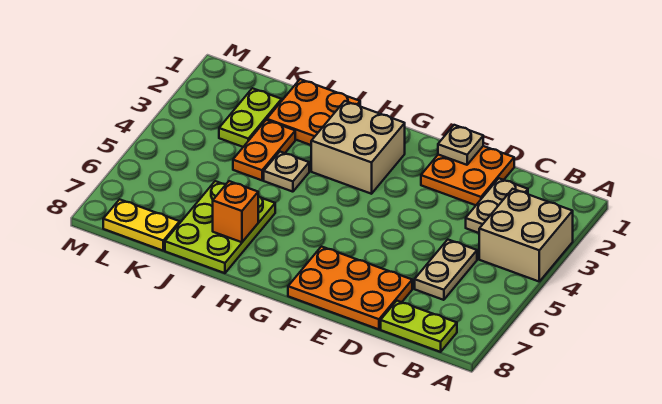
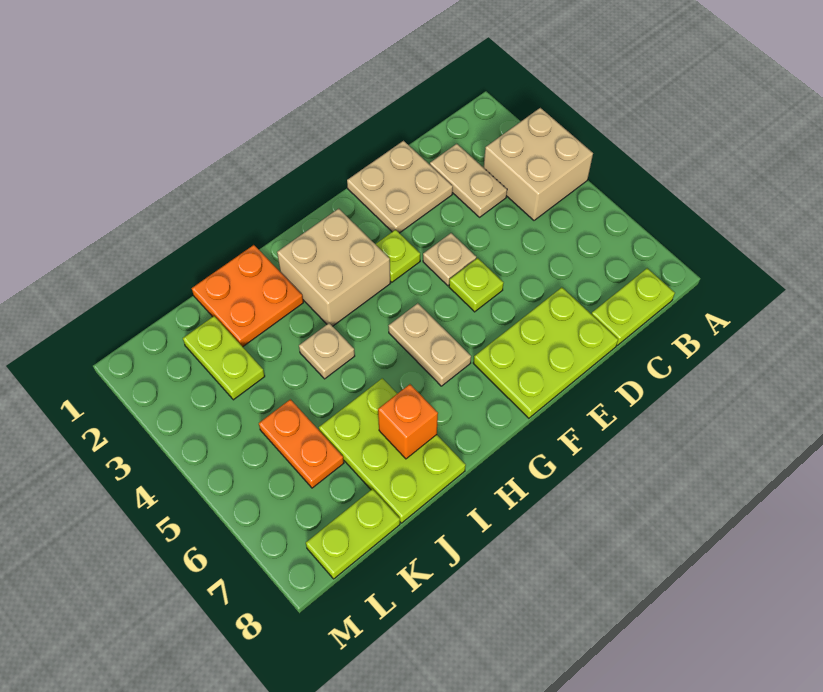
tan 1x2 plate [415,240,477,300] -> tan 1x2 plate moved to [389,303,471,386]
orange 2x2 plate [421,146,514,205] -> tan 2x2 plate [347,141,453,233]
orange 2x3 plate [288,247,412,329] -> lime 2x3 plate [473,287,618,418]
tan 1x1 plate [438,125,483,165] -> tan 1x1 plate moved to [423,233,476,286]
none -> lime 1x1 plate [449,258,503,312]
none -> lime 1x1 plate [376,230,420,282]
orange 1x2 plate [233,120,295,180] -> orange 1x2 plate moved to [259,399,344,488]
yellow 1x2 plate [103,199,180,251] -> lime 1x2 plate [306,489,400,579]

